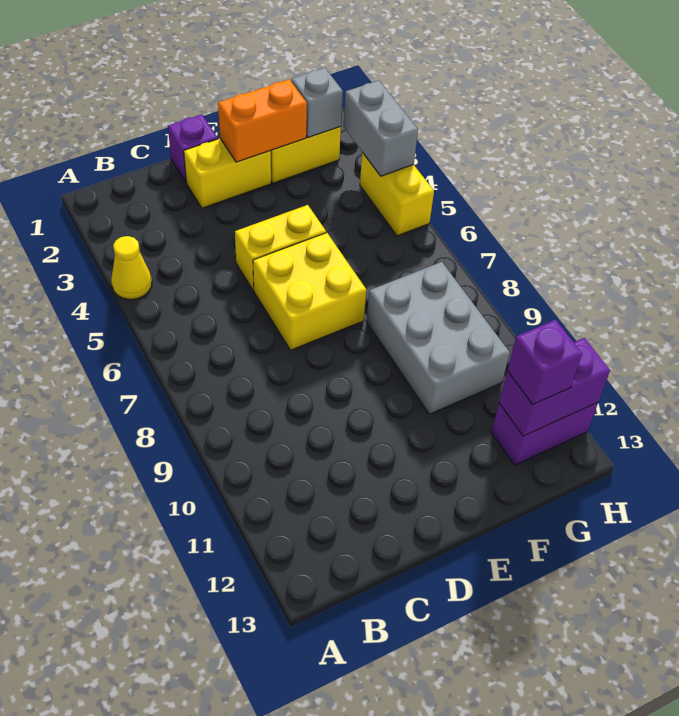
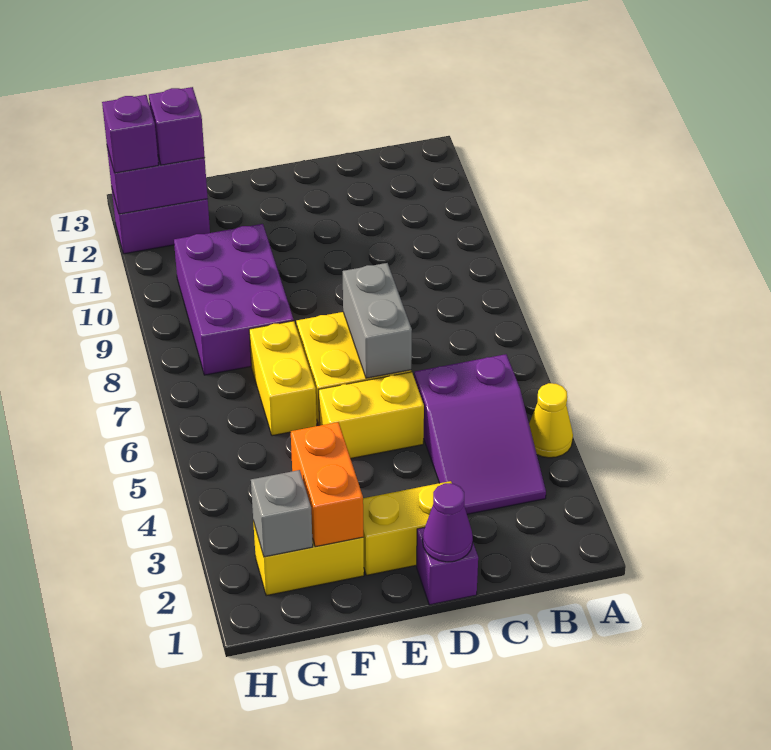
none -> purple 2x3 slope [414,354,546,514]
none -> purple 1x1 cone [423,483,473,562]
orange 1x2 brick [218,79,307,162] -> orange 1x2 brick turned to [291,422,364,547]
grey 2x3 brick [366,262,510,414] -> purple 2x3 brick [174,224,294,375]
grey 1x2 brick [344,80,418,176] -> grey 1x2 brick moved to [343,263,412,378]
yellow 1x2 brick [360,153,434,236] -> yellow 1x2 brick moved to [249,321,317,436]
none -> purple 1x1 brick [102,95,159,173]

